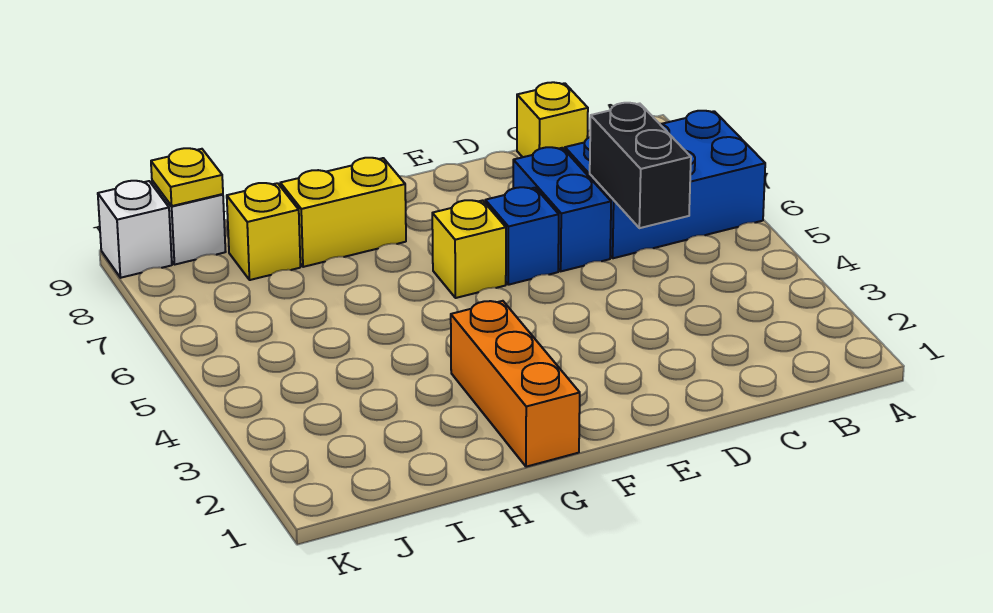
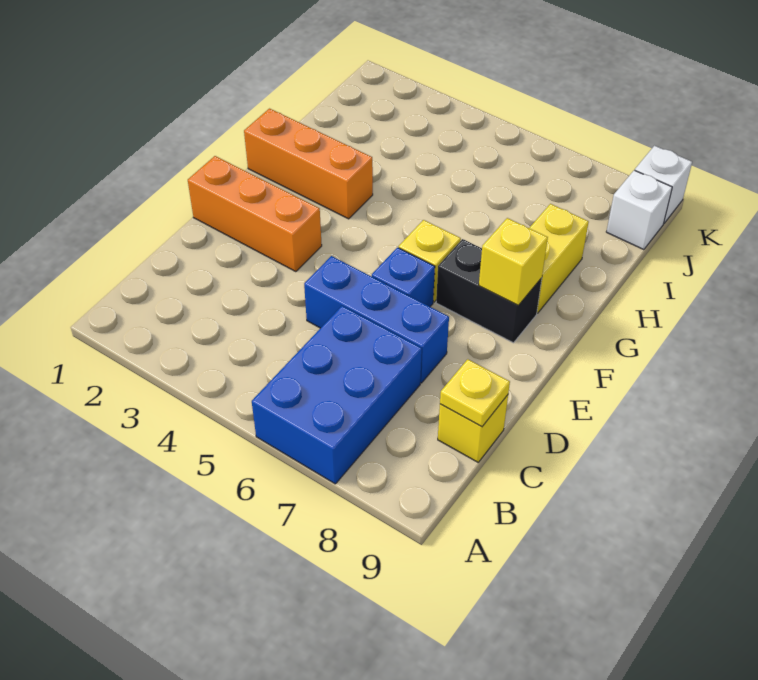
black 1x2 brick [590,103,691,228] -> black 1x2 brick moved to [436,239,542,343]
blue 1x2 brick [513,147,611,271] -> blue 1x3 brick [304,256,449,383]
none -> orange 1x3 brick [188,156,322,272]
yellow 1x1 brick [227,183,300,280] -> yellow 1x1 brick moved to [479,218,548,305]
yellow 1x1 plate [151,148,223,206] -> yellow 1x1 plate moved to [440,359,510,426]

